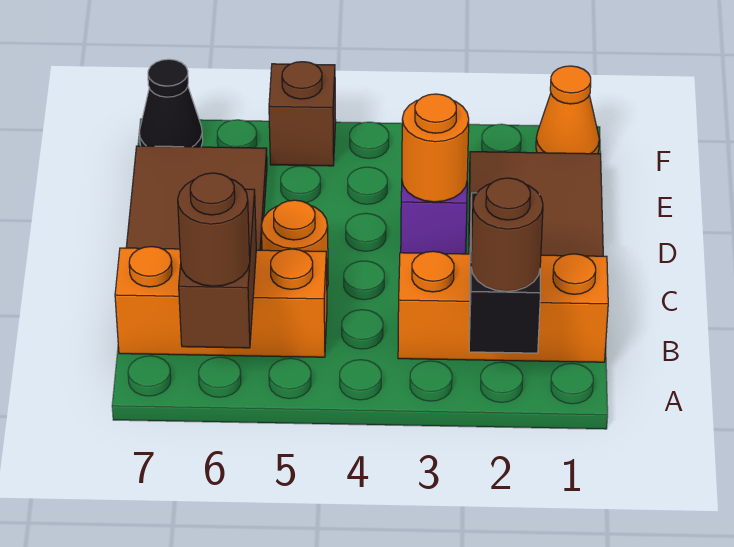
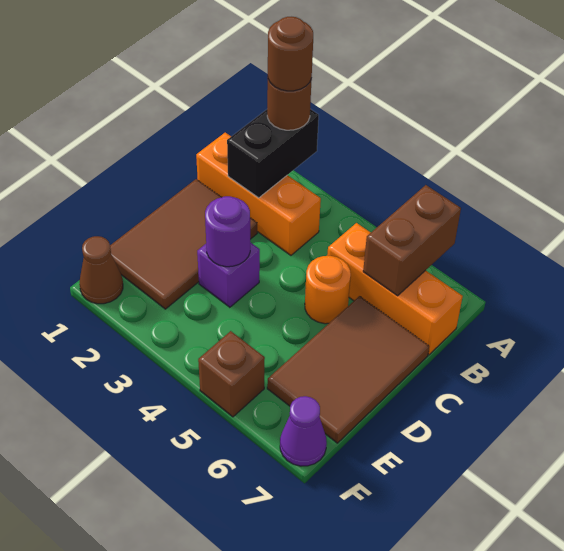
brown 1x1 round brick [178,173,250,286] -> brown 1x1 round brick moved to [268,17,313,91]
orange 1x1 round brick [402,94,469,202] -> purple 1x1 round brick [205,196,250,267]
orange 1x1 cone [536,66,599,154] -> brown 1x1 cone [79,236,123,304]
black 1x1 cone [139,59,203,147] -> purple 1x1 cone [280,396,327,466]

